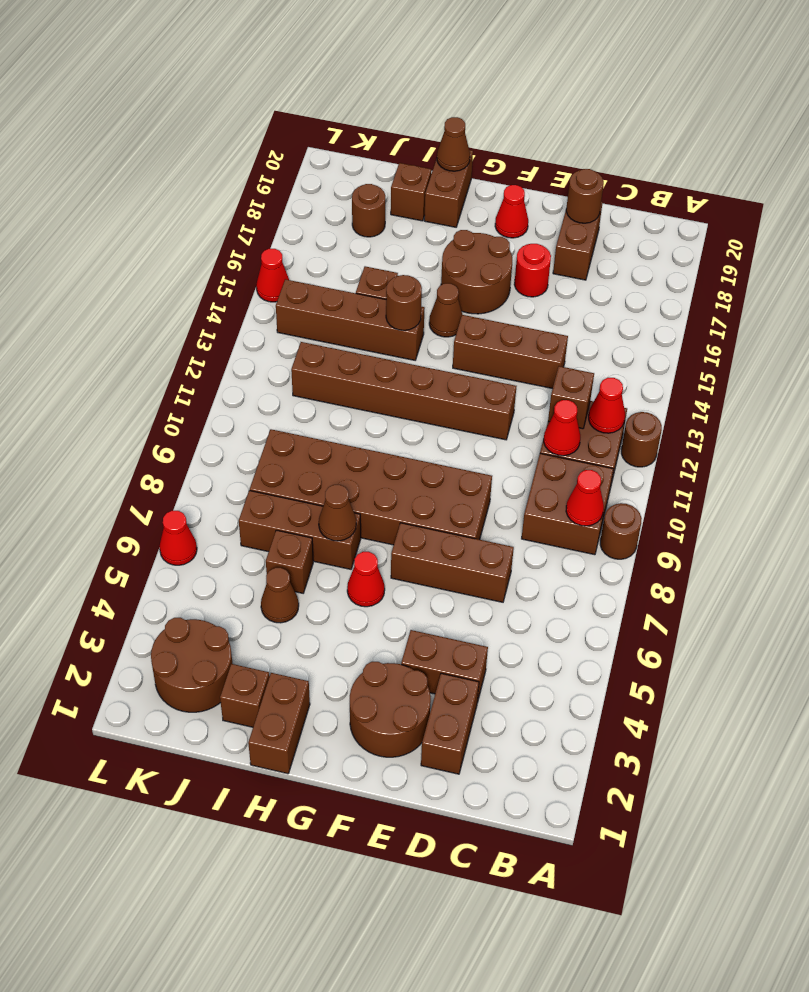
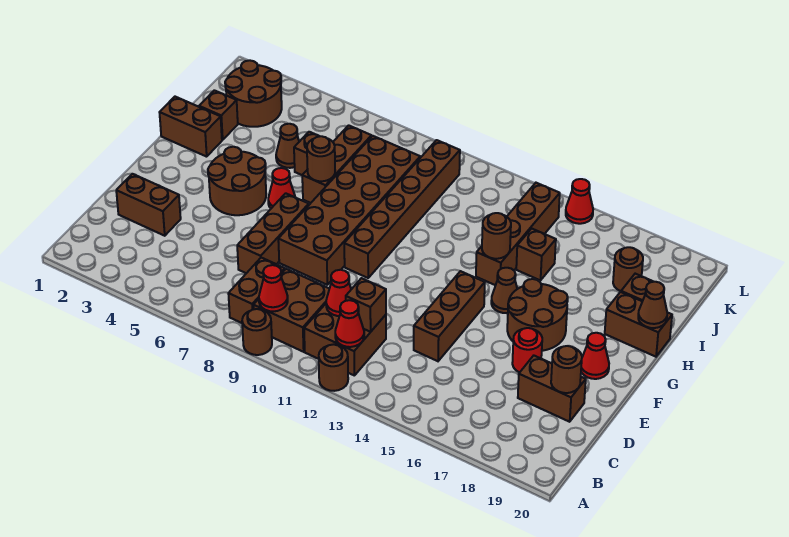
brown 1x2 brick [401,630,488,703] -> brown 1x2 brick moved to [228,258,285,323]
brown 2x2 round brick [350,662,431,757] -> brown 2x2 round brick moved to [208,147,266,215]
brown 1x6 brick [291,342,516,440] -> brown 1x6 brick moved to [344,140,460,278]
brown 1x1 cone [319,485,356,541] -> brown 1x1 round brick [307,136,335,181]
red 1x1 cone [159,511,197,565] -> none

